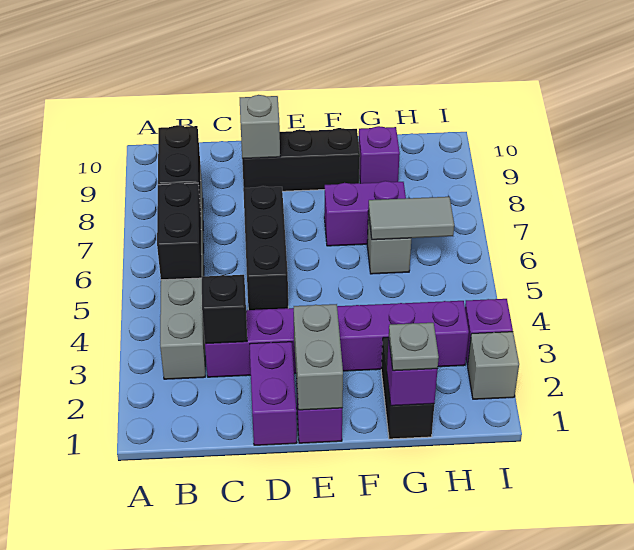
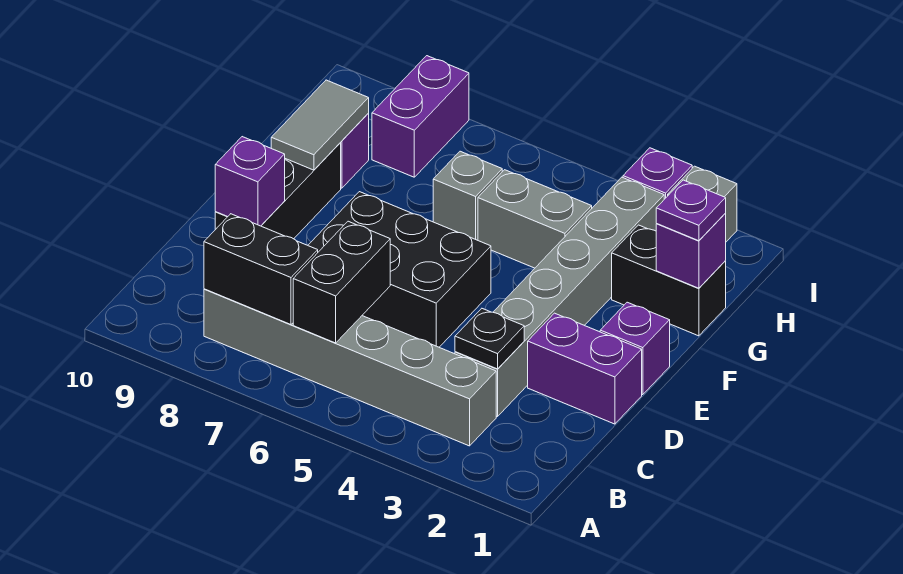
black 1x2 brick [157,183,202,280] -> black 1x2 brick turned to [293,221,390,343]
purple 1x6 brick [205,301,469,377] -> grey 1x6 brick [455,177,664,417]
black 1x1 brick [202,275,247,344] -> black 1x1 plate [455,309,524,369]
black 1x3 brick [243,186,288,310] -> black 2x3 brick [308,192,491,347]
grey 1x1 brick [240,95,280,159] -> purple 1x1 brick [215,137,285,226]
grey 1x2 brick [294,304,343,410] -> grey 1x2 brick moved to [478,170,592,268]
purple 1x2 brick [324,181,406,246] -> purple 1x2 brick moved to [372,56,469,177]
grey 1x1 plate [389,323,439,371] -> purple 1x1 plate [656,180,726,241]
grey 1x2 tile [368,197,454,240] -> grey 1x2 tile moved to [271,80,369,170]

